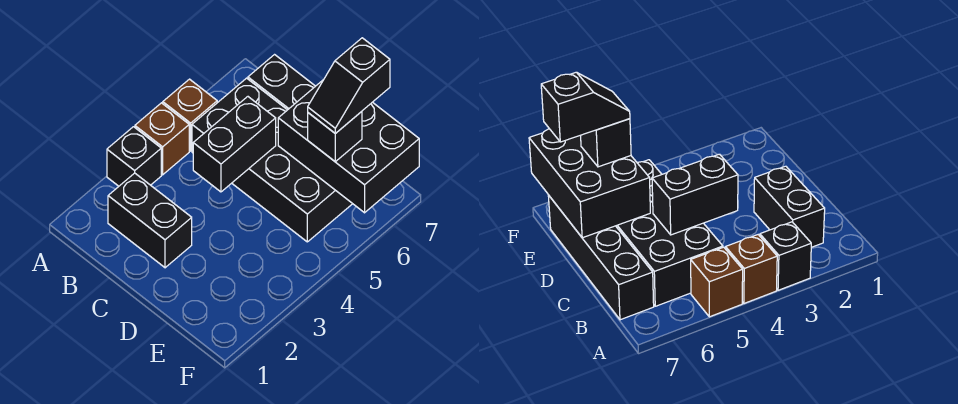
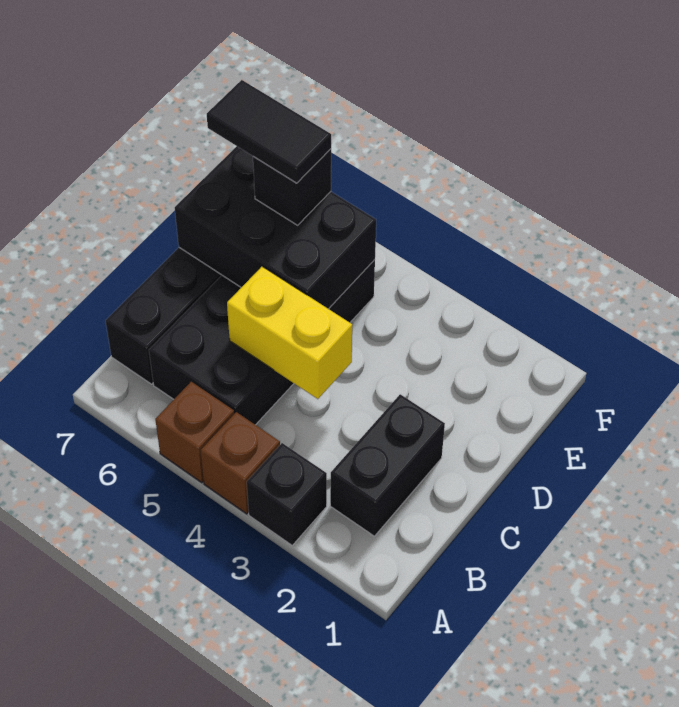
black 1x2 brick [193,97,276,192] -> yellow 1x2 brick [227,267,352,399]
black 2x3 brick [278,80,419,213] -> black 2x3 brick turned to [175,146,376,309]
black 1x2 slope [308,38,390,134] -> black 1x2 tile [207,80,331,183]

